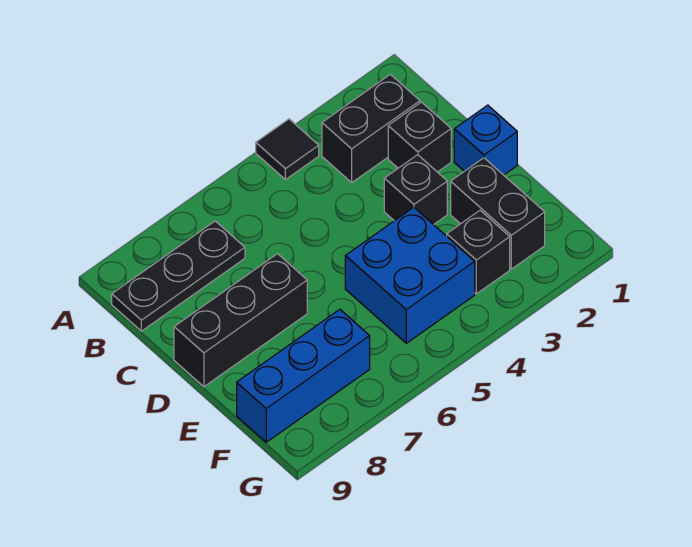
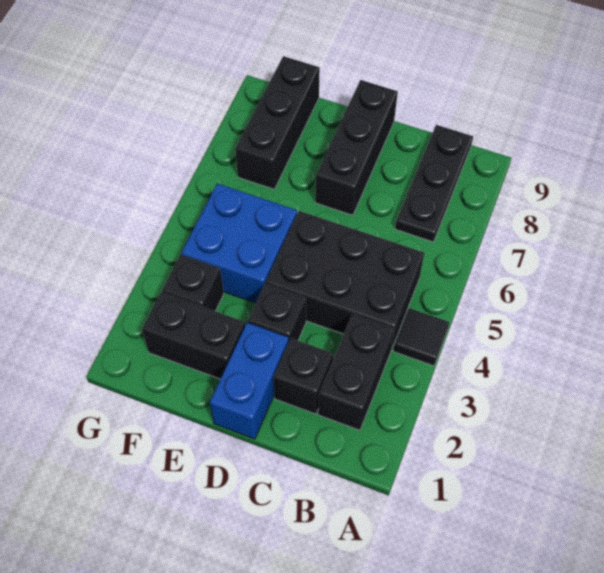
none -> black 2x3 brick [266,211,424,350]
blue 1x1 brick [454,105,517,175] -> blue 1x2 brick [210,323,289,439]
blue 1x3 brick [237,309,370,442] -> black 1x3 brick [235,56,320,189]

